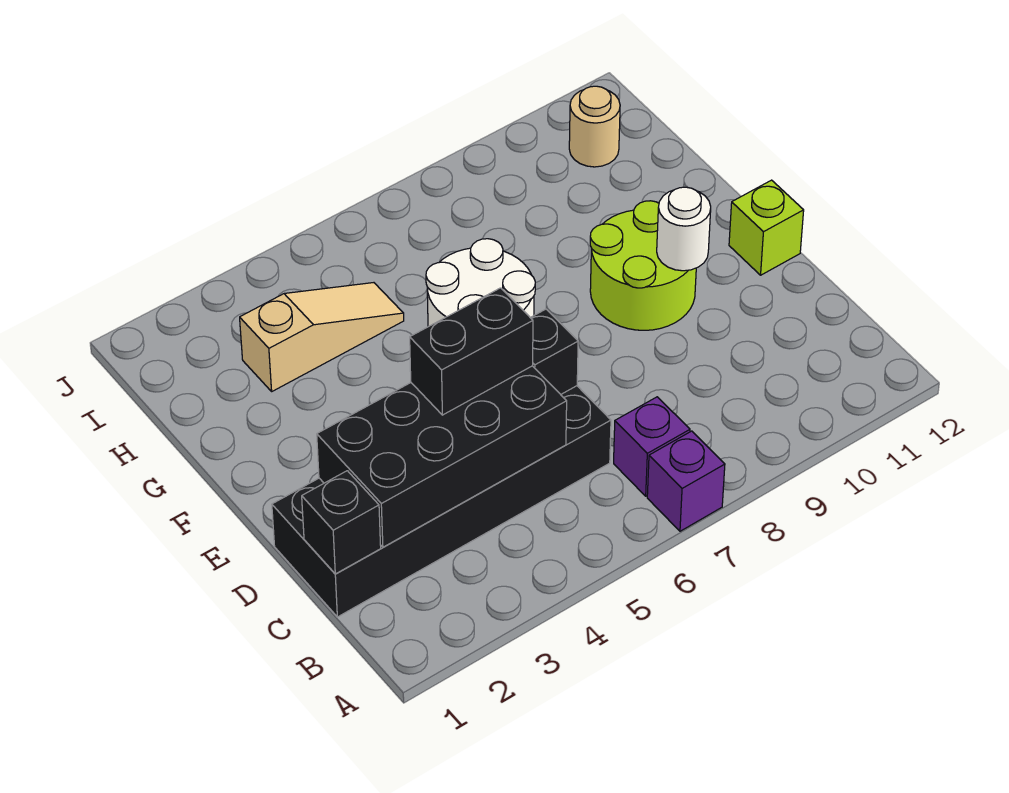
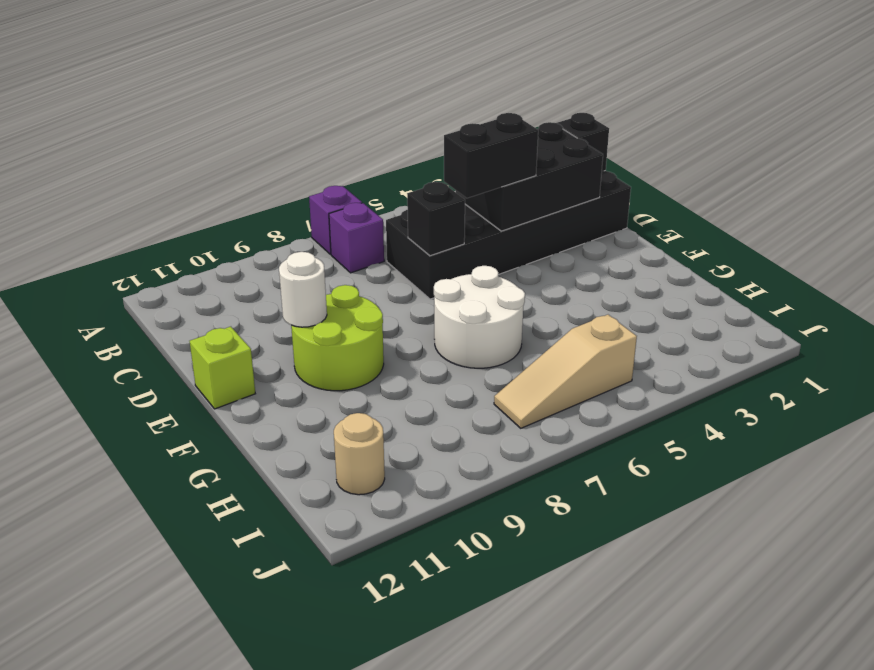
black 2x4 brick [317,366,567,547] -> black 2x3 brick [456,122,603,231]
tan 1x3 slope [240,283,404,391] -> tan 1x3 slope moved to [494,315,637,428]

